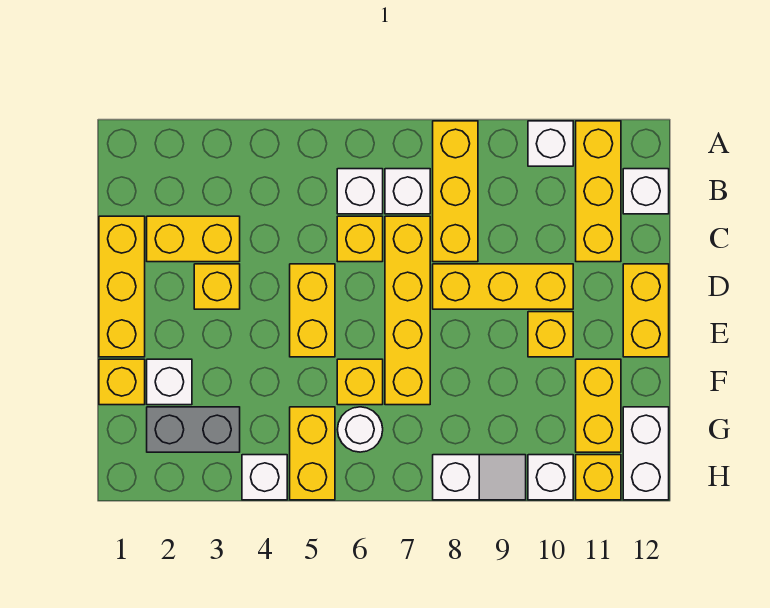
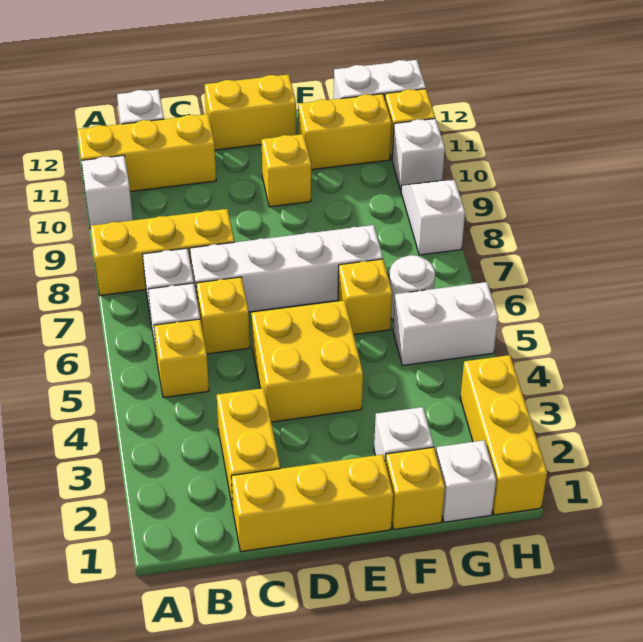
yellow 1x4 brick [385,216,430,405] -> white 1x4 brick [190,225,383,312]
yellow 1x1 brick [194,264,240,309] -> yellow 1x1 brick moved to [154,319,209,398]
yellow 1x2 brick [290,264,335,357] -> yellow 2x2 brick [251,300,363,422]
yellow 1x3 brick [433,264,573,309] -> yellow 1x3 brick moved to [460,355,547,515]
grey 1x2 brick [147,407,240,452] -> none
yellow 1x2 brick [290,407,335,500] -> white 1x2 brick [393,282,498,366]
white 1x1 brick [242,455,287,500] -> white 1x1 brick moved to [436,440,496,522]

